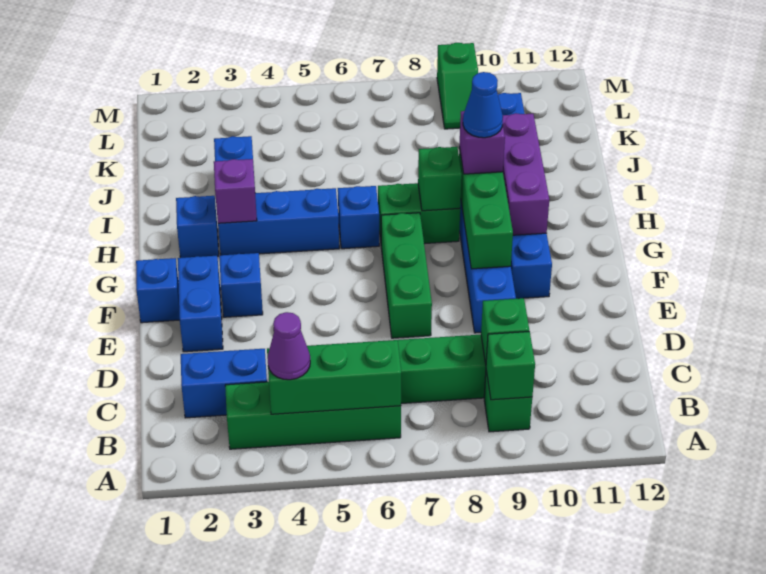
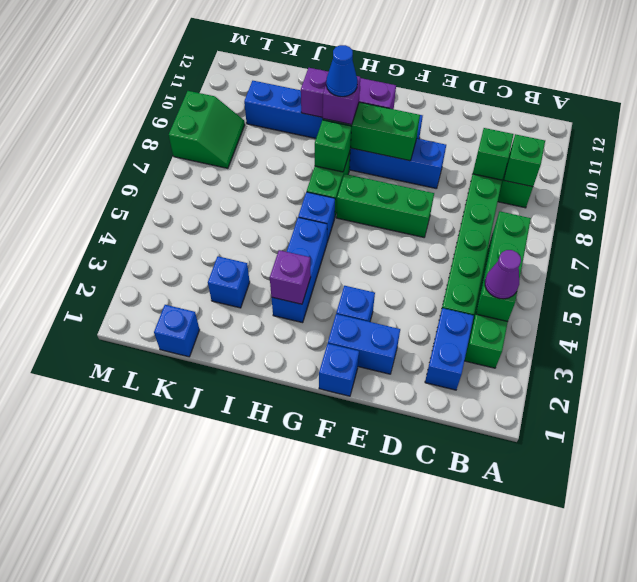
blue 1x1 brick [176,196,219,258] -> blue 1x1 brick moved to [154,305,200,357]
green 1x2 slope [437,43,478,129] -> green 2x2 slope [169,91,245,168]

